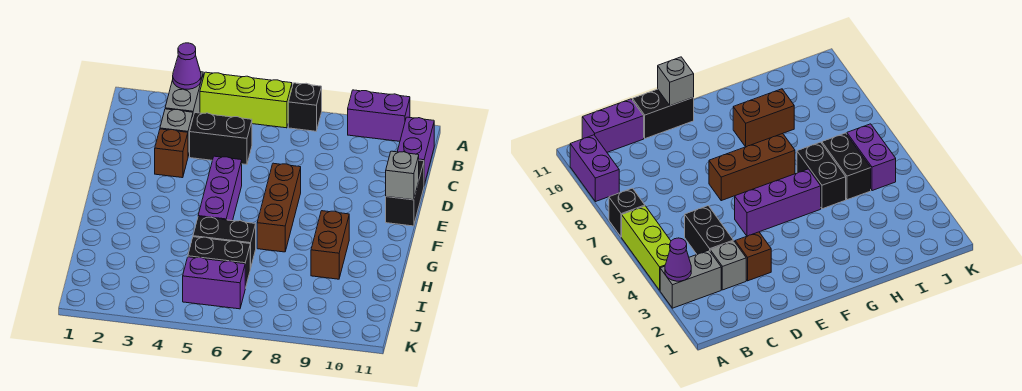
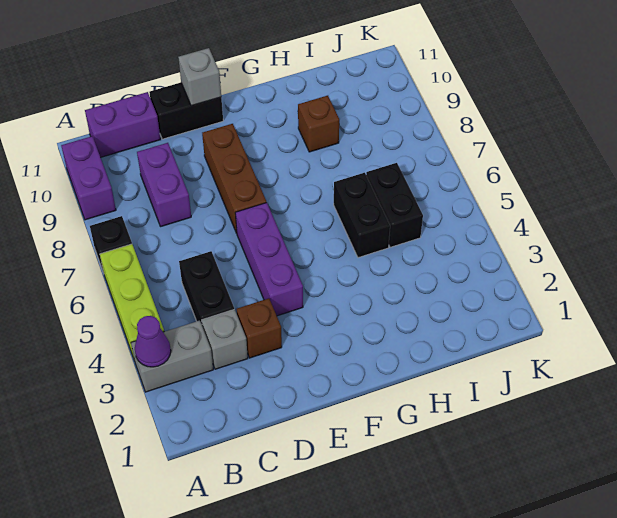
purple 1x3 brick [198,156,242,221] -> purple 1x3 brick turned to [235,203,303,316]
brown 1x3 brick [257,163,301,252] -> brown 1x3 brick turned to [202,124,266,233]
brown 1x2 brick [311,211,349,279] -> brown 1x1 brick [298,96,339,152]
purple 1x2 brick [183,257,245,309] -> purple 1x2 brick moved to [137,143,191,227]

